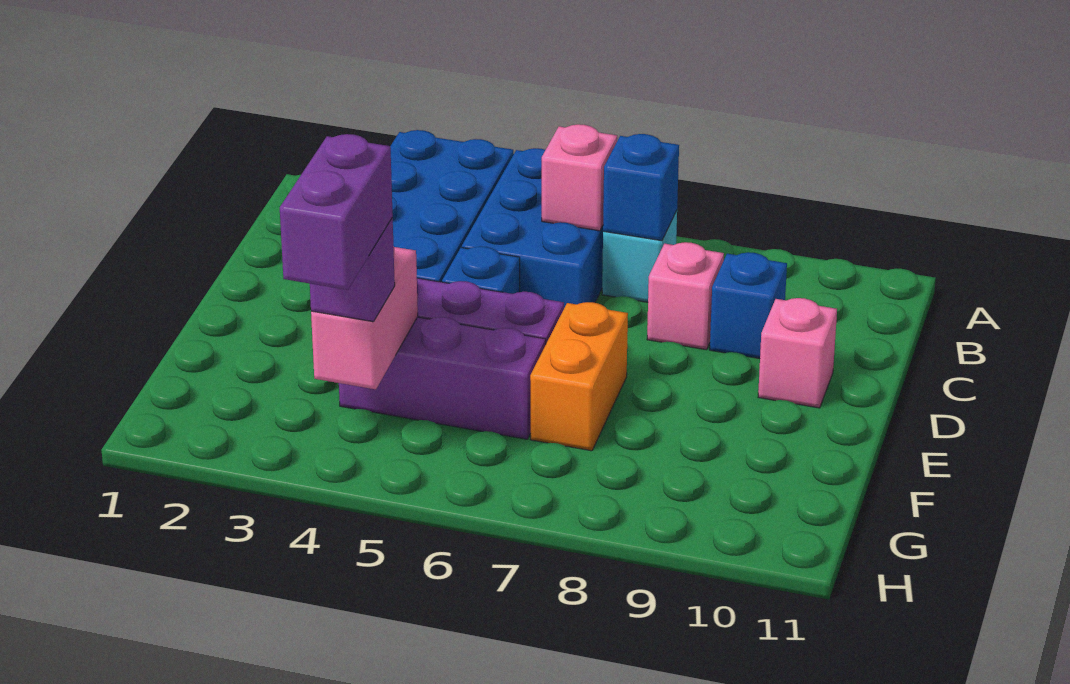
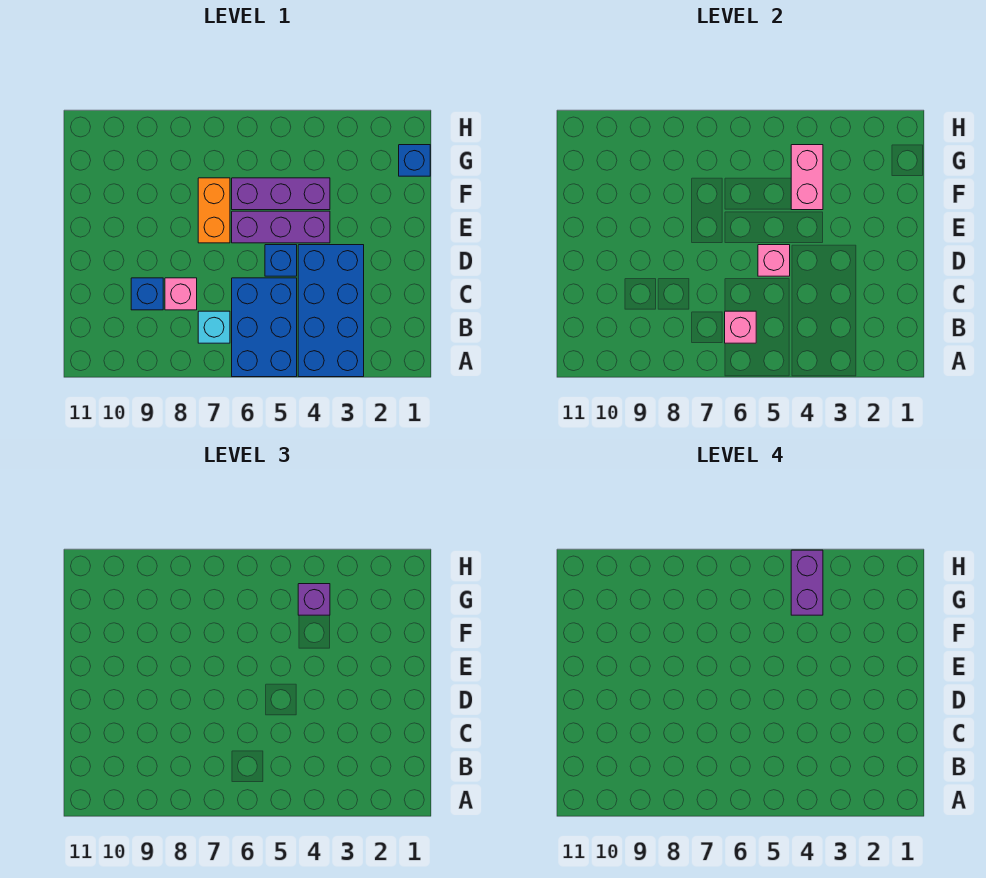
blue 1x1 brick [603,134,679,241] -> blue 1x1 brick moved to [399,145,430,176]
pink 1x1 brick [758,298,837,408] -> pink 1x1 brick moved to [758,245,790,276]

